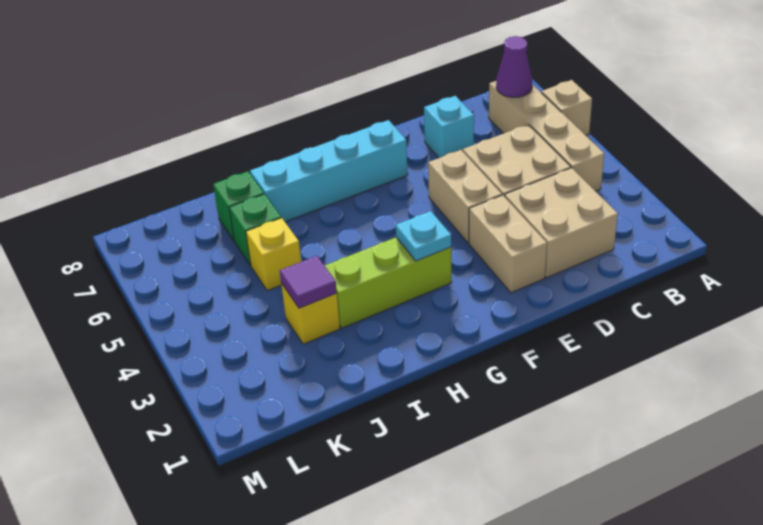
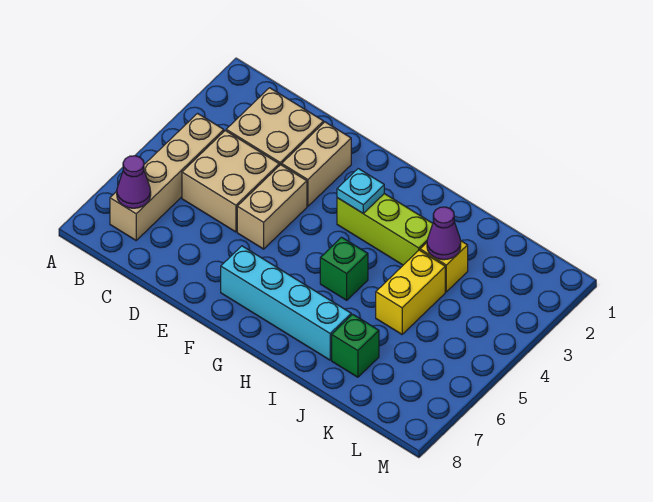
tan 1x1 brick [542,80,592,135] -> none
cyan 1x1 brick [424,96,474,158] -> none
purple 1x1 tile [280,256,337,308] -> purple 1x1 cone [427,207,461,260]
yellow 1x1 brick [246,218,301,291] -> yellow 1x2 brick [376,250,445,334]
green 1x1 brick [229,194,281,265] -> green 1x1 brick moved to [320,237,368,300]

